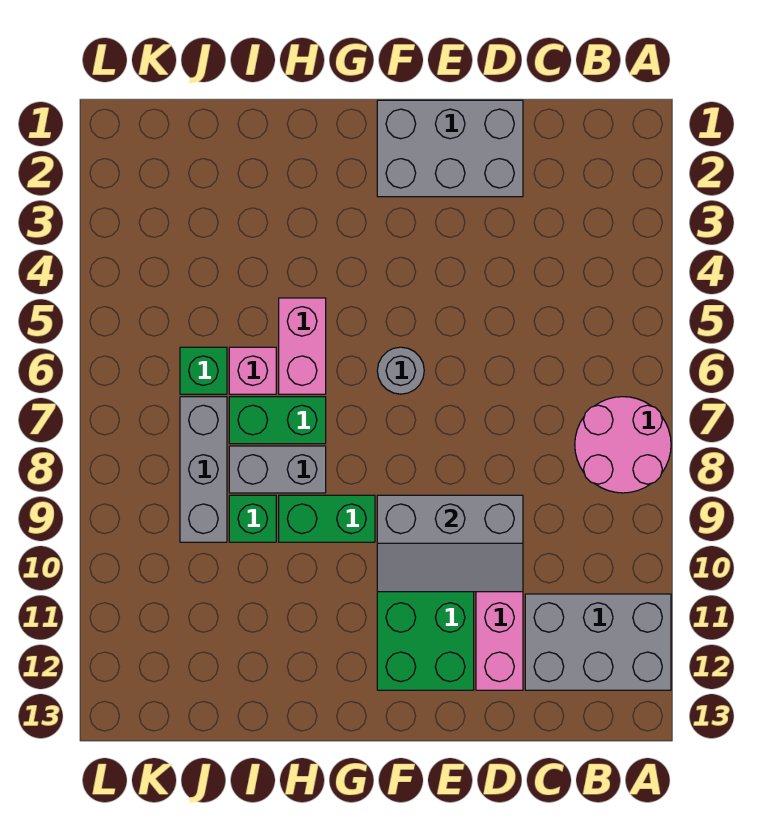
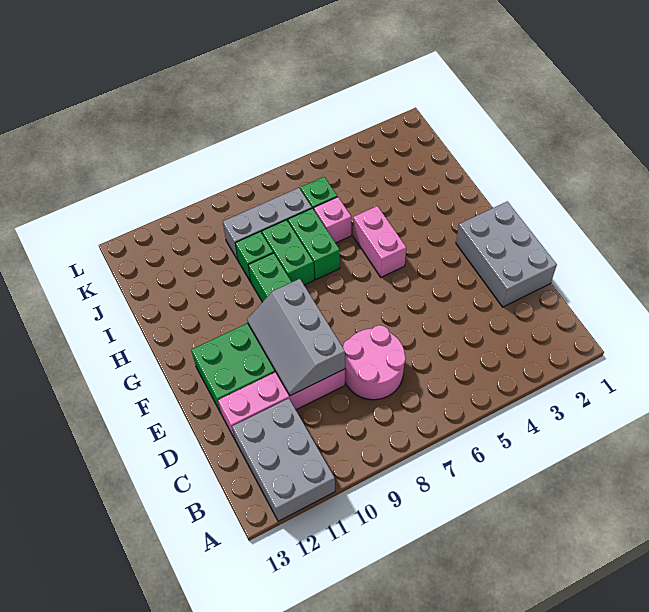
pink 2x2 round brick [575,397,671,493] -> pink 2x2 round brick moved to [343,325,406,400]
grey 1x1 round brick [377,347,424,394] -> none
pink 1x2 brick [279,298,326,394] -> pink 1x2 brick turned to [353,206,406,277]
grey 1x2 brick [229,446,326,493] -> green 1x2 brick [262,220,314,285]

